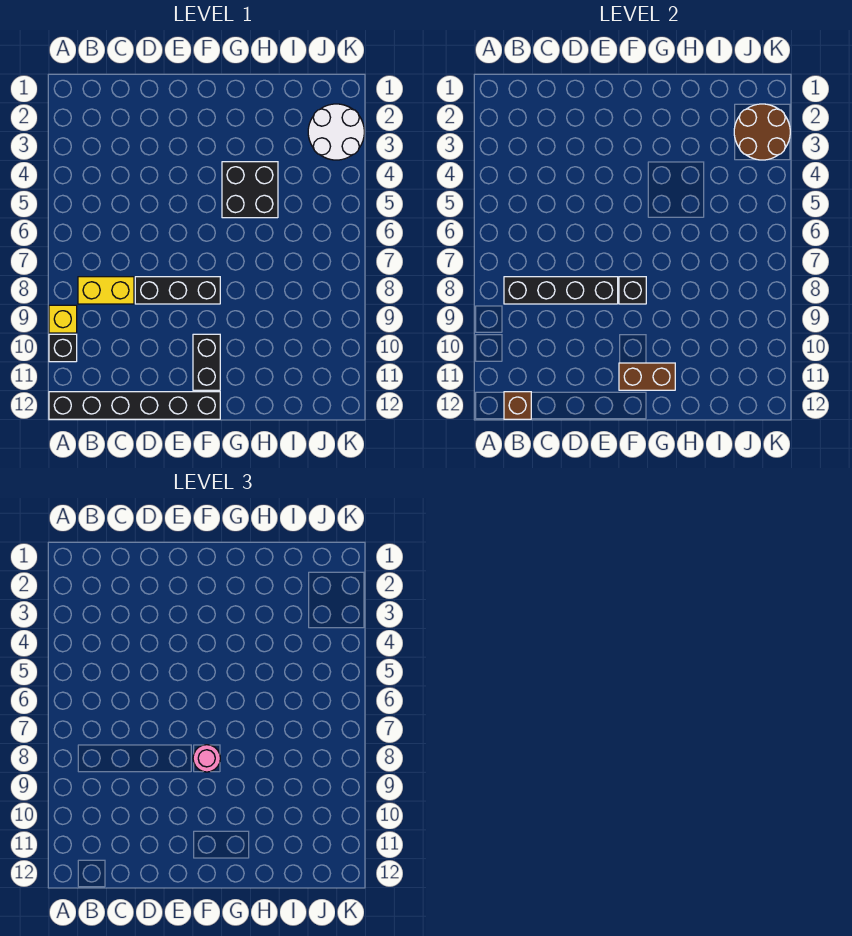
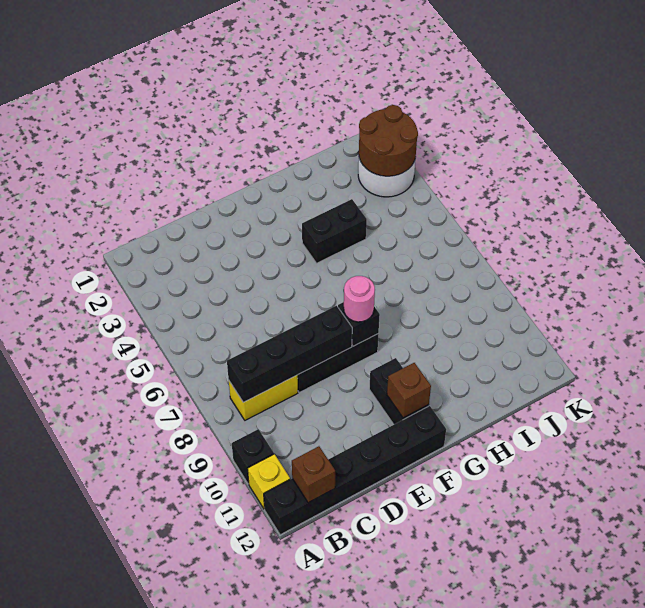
yellow 1x1 brick [49,305,77,333] -> yellow 1x1 brick moved to [248,454,290,509]
brown 1x2 brick [619,363,675,390] -> brown 1x1 brick [387,363,431,418]
black 2x2 brick [222,162,278,218] -> black 1x2 brick [302,199,367,263]

